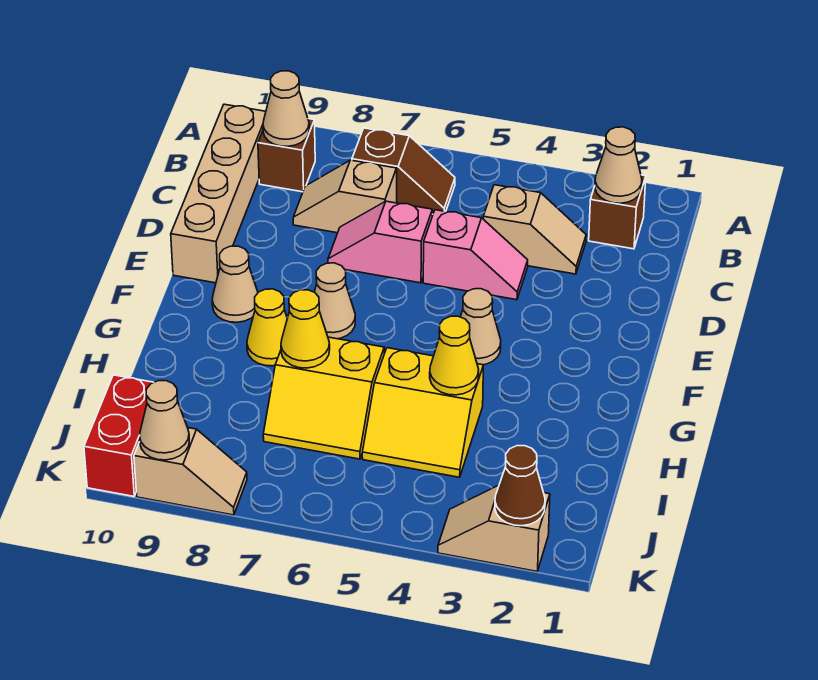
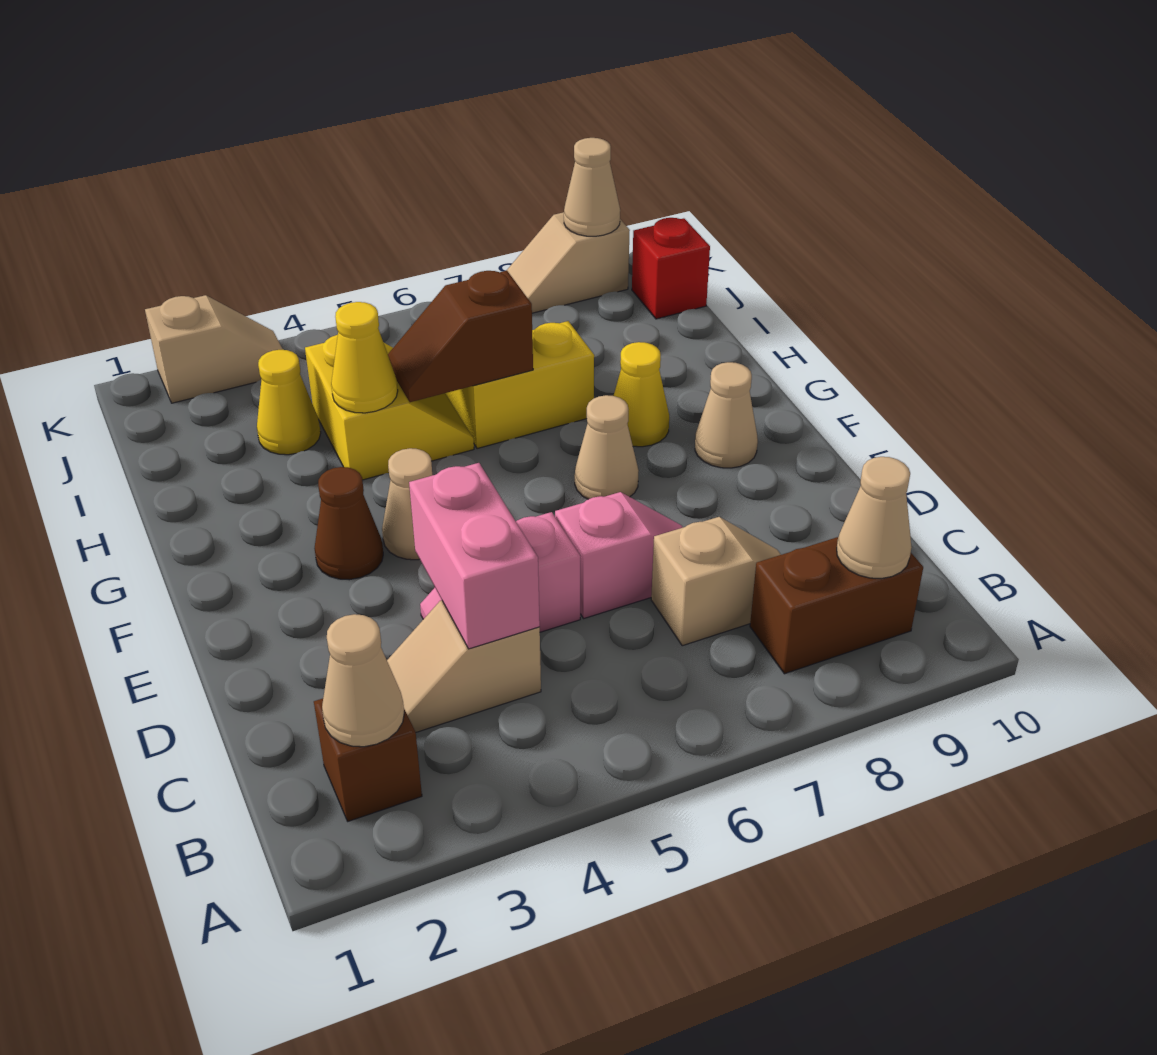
brown 1x2 slope [352,128,455,214] -> brown 1x2 slope moved to [388,271,533,402]
brown 1x1 brick [258,119,315,192] -> brown 1x2 brick [750,537,923,674]
tan 1x4 brick [171,104,266,283] -> none
none -> pink 1x2 brick [409,463,540,649]
yellow 2x2 slope [362,348,483,477] -> yellow 2x2 slope turned to [305,335,474,480]
yellow 1x1 cone [281,290,330,368] -> yellow 1x1 cone moved to [257,350,321,455]
red 1x2 brick [84,375,154,496] -> red 1x1 brick [632,218,710,319]
brown 1x1 cone [495,446,545,526] -> brown 1x1 cone moved to [314,467,383,580]

